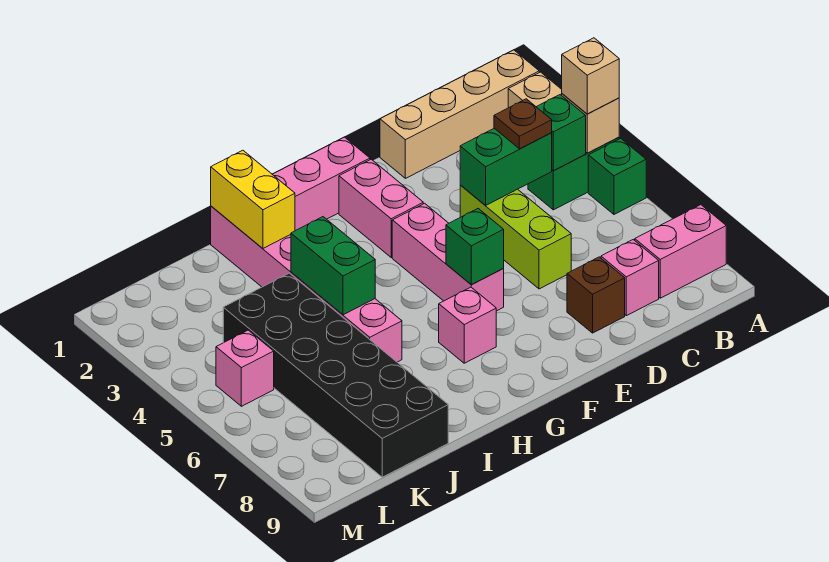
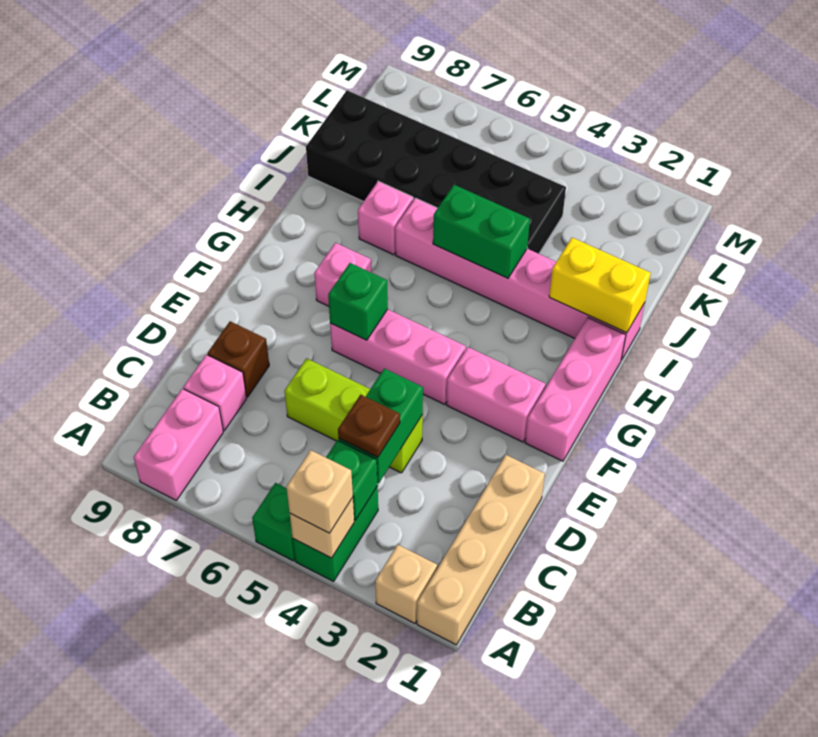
pink 1x1 brick [216,330,274,406] -> pink 1x1 brick moved to [358,181,413,255]

